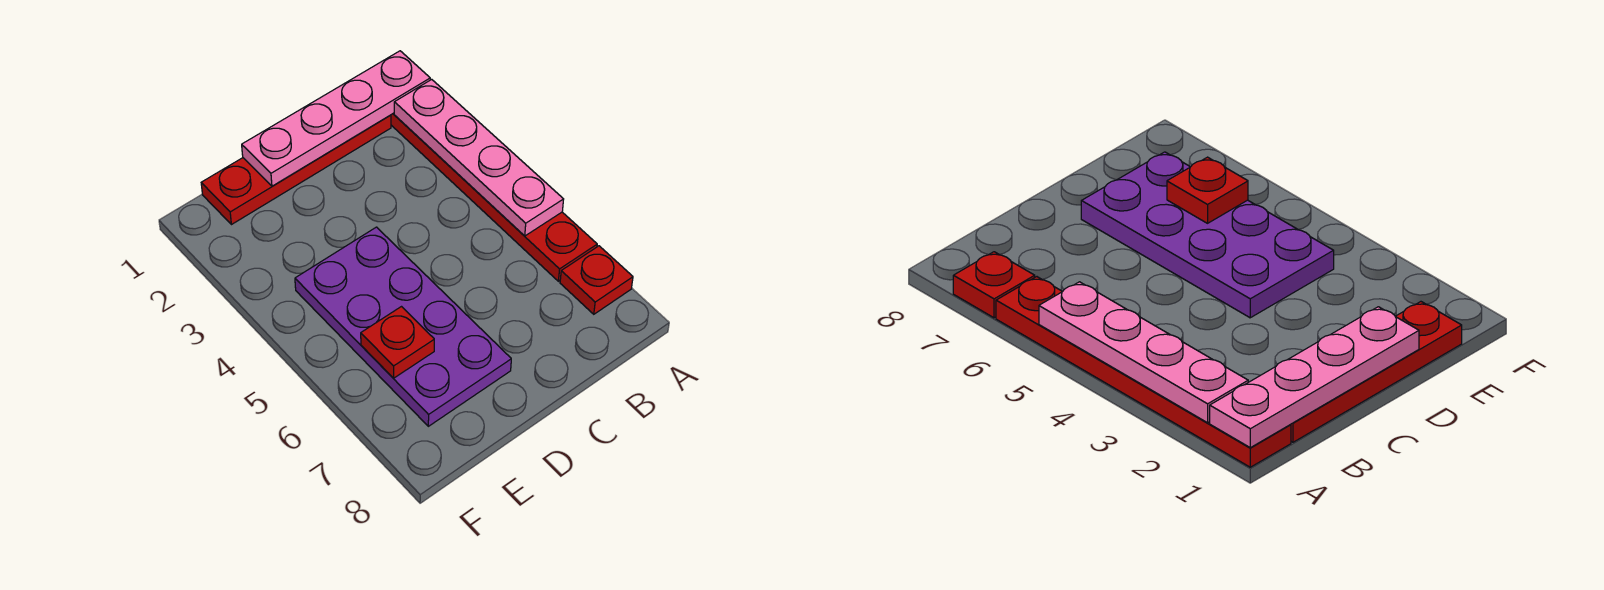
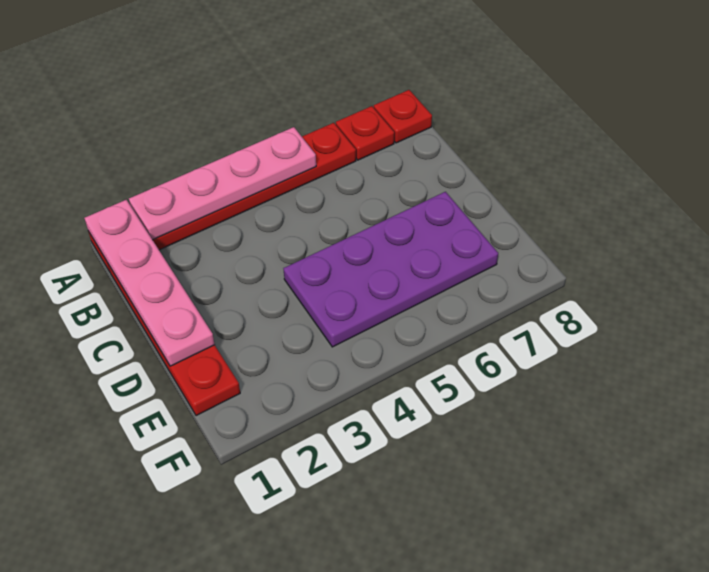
red 1x1 plate [361,307,434,378] -> red 1x1 plate moved to [374,90,432,143]

